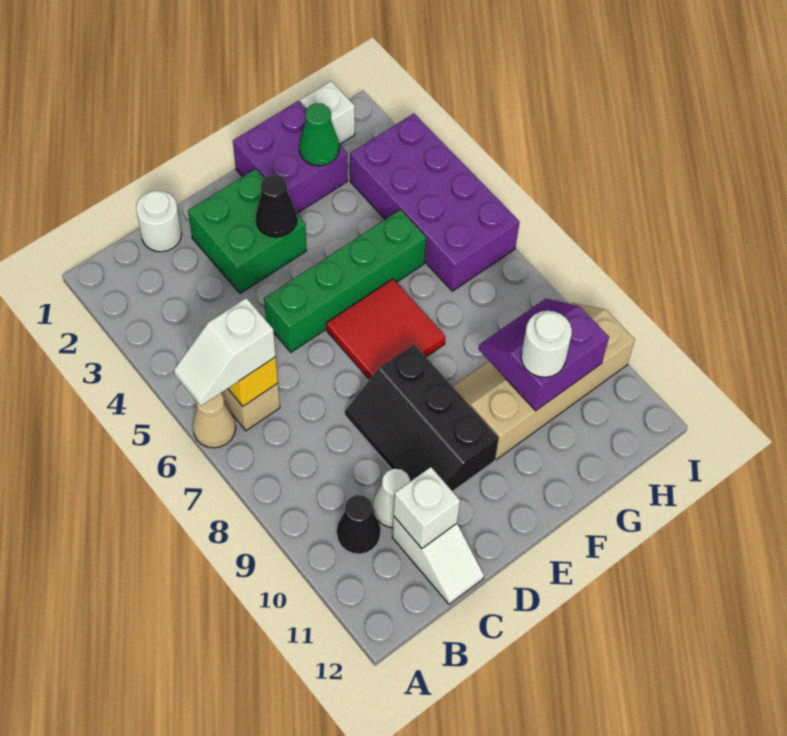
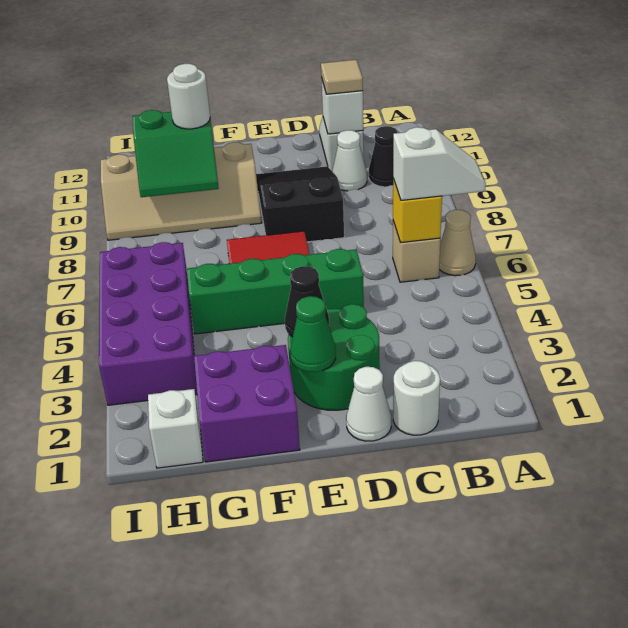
none -> tan 1x1 tile [321,60,363,94]
none -> white 1x1 cone [346,367,391,441]
green 2x2 brick [188,169,306,293] -> green 2x2 round brick [288,304,380,410]
black 2x3 slope [345,344,499,491] -> black 2x3 slope turned to [256,166,344,242]
green 1x1 cone [299,103,339,166] -> green 1x1 cone moved to [290,296,336,372]
purple 2x2 slope [479,299,609,411] -> green 2x2 slope [133,110,219,197]

